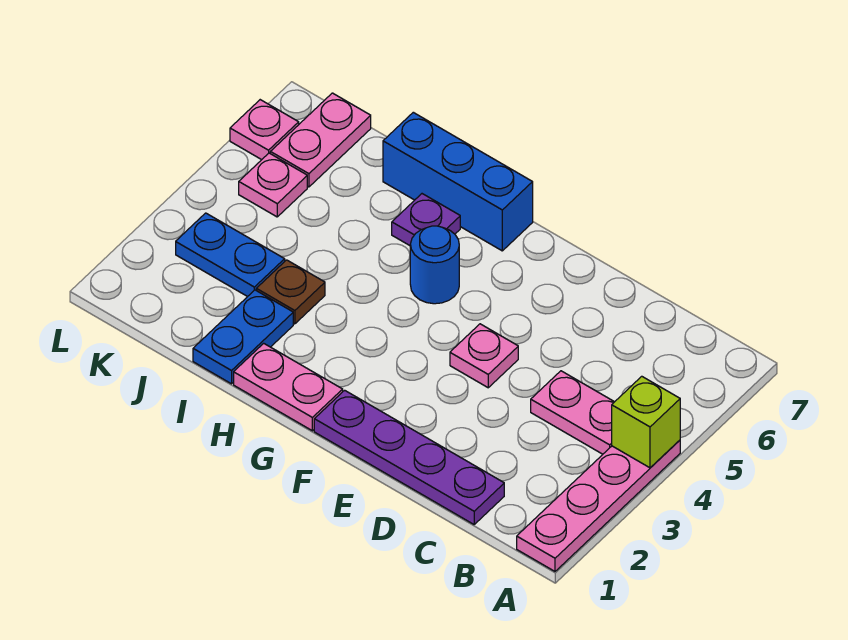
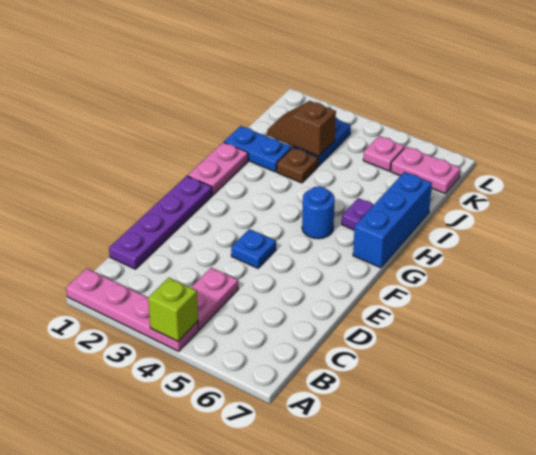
pink 1x1 plate [450,324,518,388] -> blue 1x1 plate [231,229,276,268]
none -> brown 1x2 slope [267,101,336,156]
pink 1x1 plate [230,100,299,160] -> none

